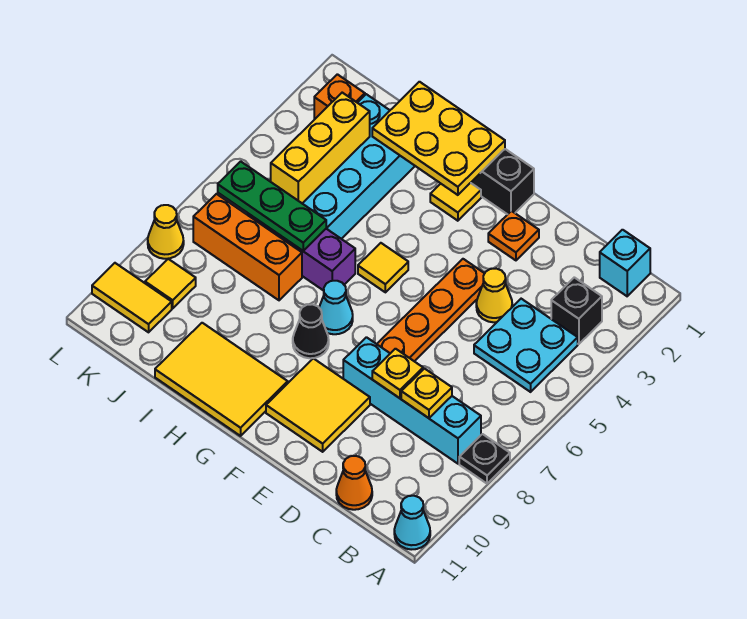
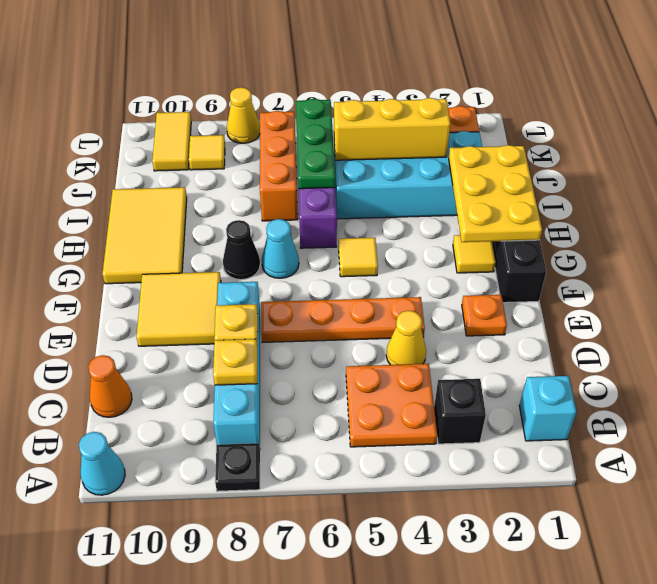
cyan 2x2 plate [474,299,578,392] -> orange 2x2 plate [346,364,437,447]

